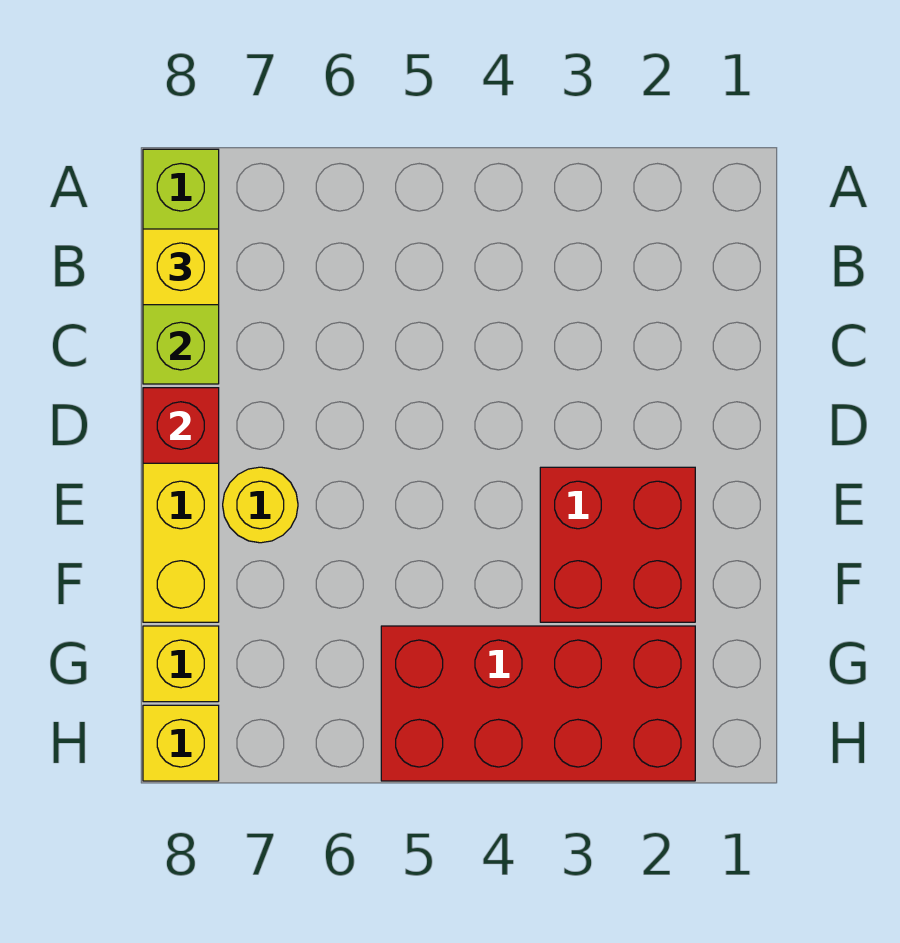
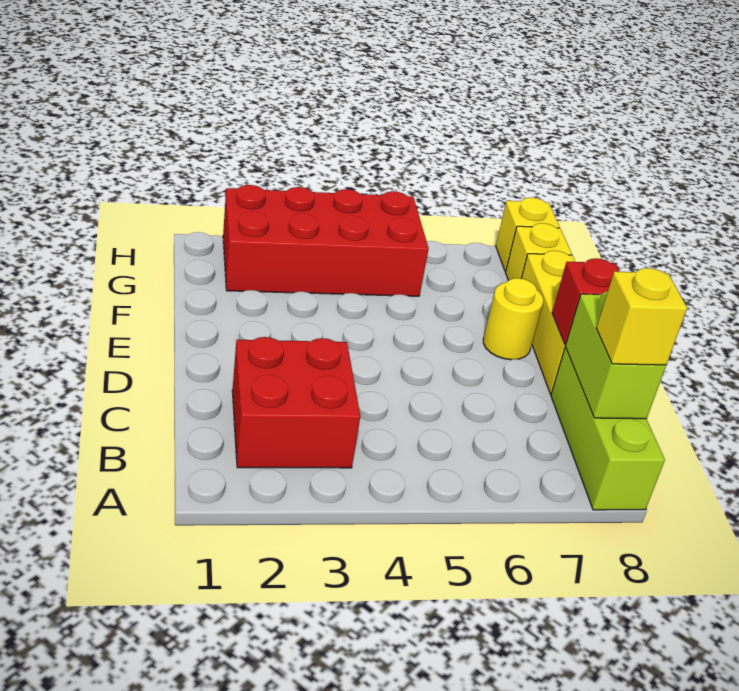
red 2x2 brick [540,467,695,622] -> red 2x2 brick moved to [232,337,360,468]

